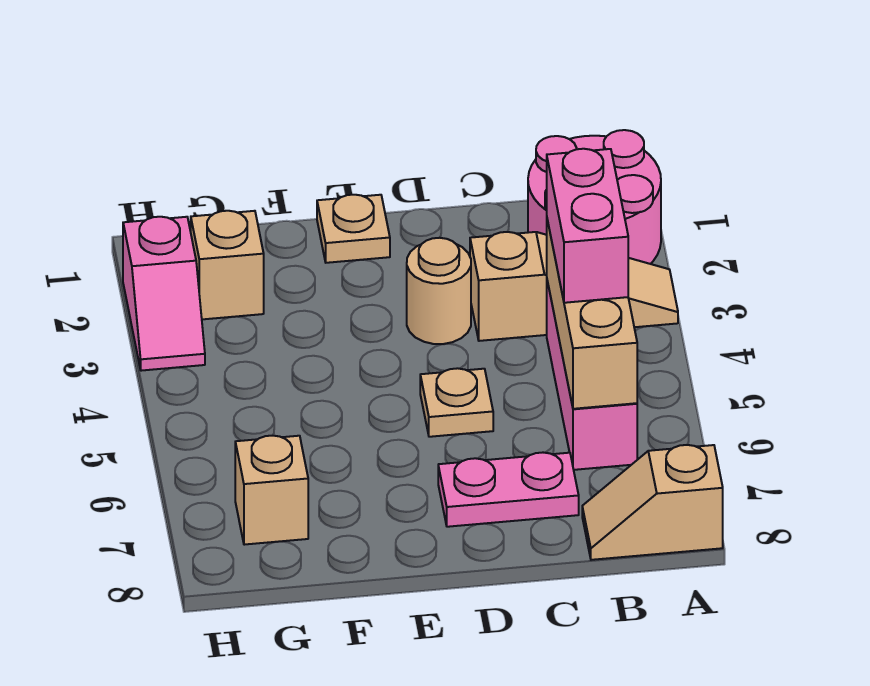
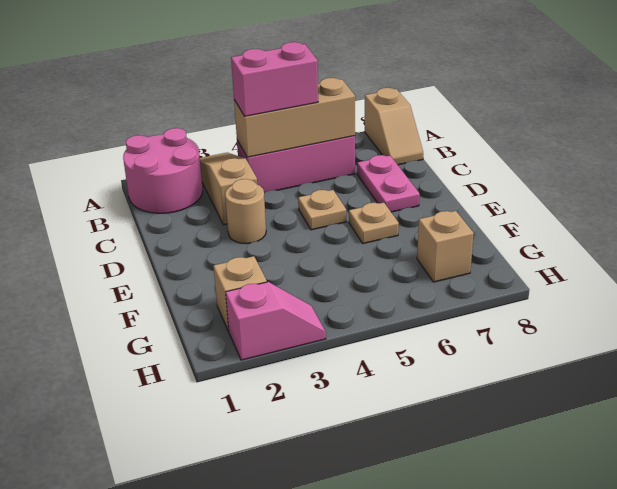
tan 1x1 plate [317,195,390,263] -> tan 1x1 plate moved to [349,203,399,244]

